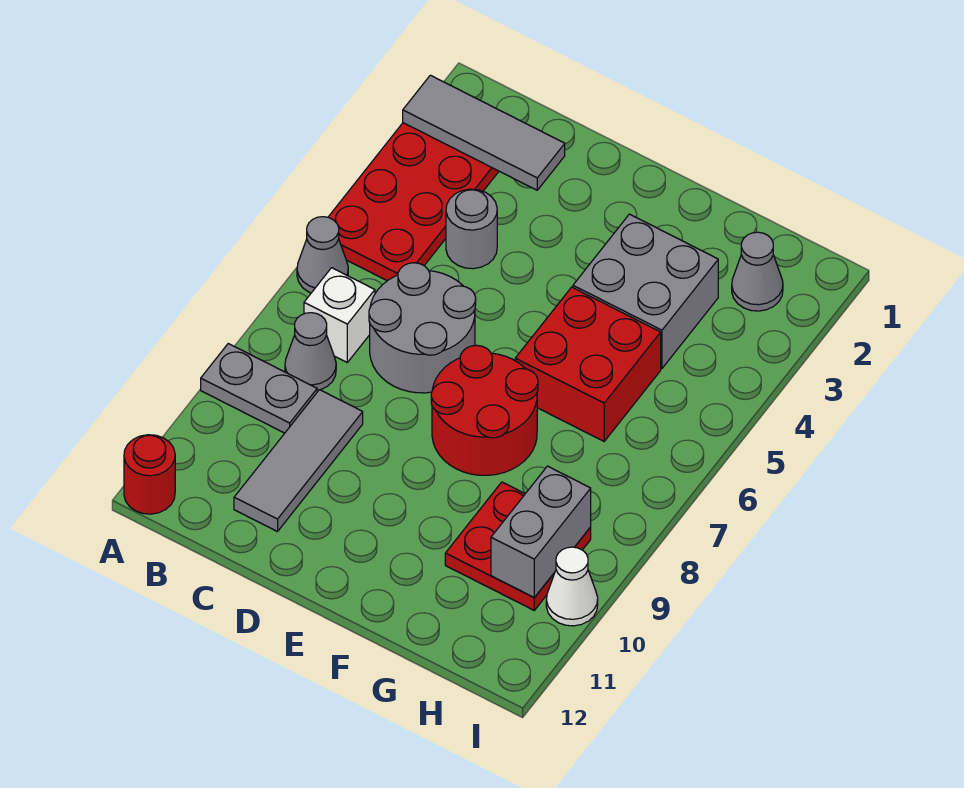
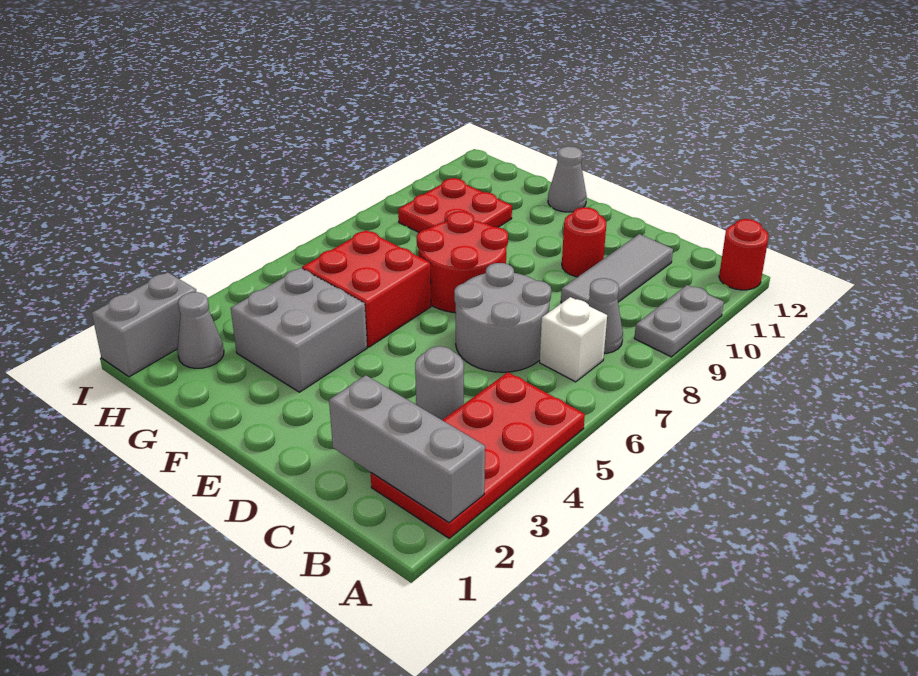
grey 1x3 tile [403,75,565,190] -> grey 1x3 brick [329,375,485,523]
grey 1x1 cone [297,217,348,293] -> grey 1x1 cone moved to [548,146,587,212]
grey 1x2 plate [201,344,317,433] -> grey 1x2 plate turned to [634,285,724,357]
none -> red 1x1 round brick [562,207,606,277]
grey 1x2 brick [491,466,591,598] -> grey 1x2 brick moved to [92,272,196,377]
white 1x1 cone [546,547,598,626] -> none

